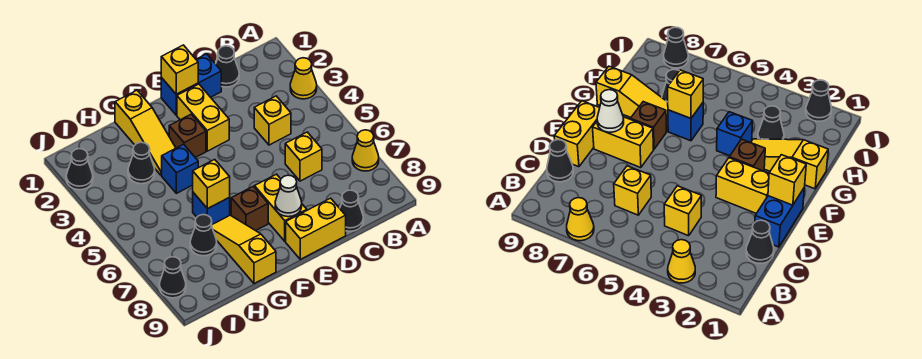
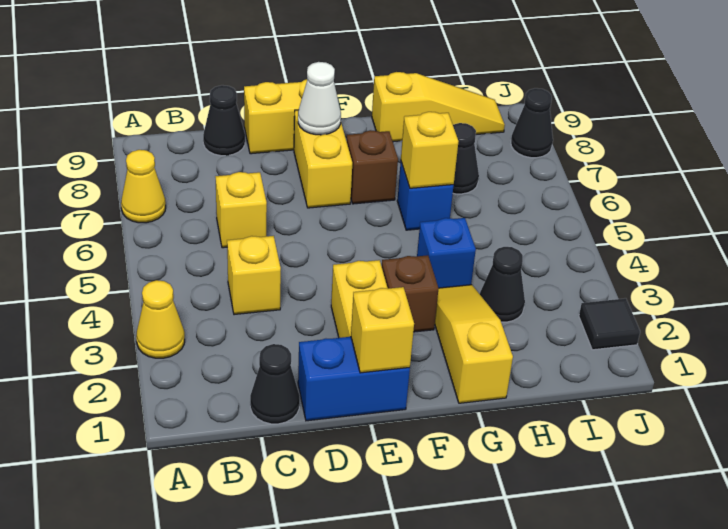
yellow 1x3 slope [212,215,276,284] -> yellow 1x3 slope turned to [372,72,505,142]
black 1x1 cone [66,149,93,190] -> black 1x1 tile [579,298,640,350]

